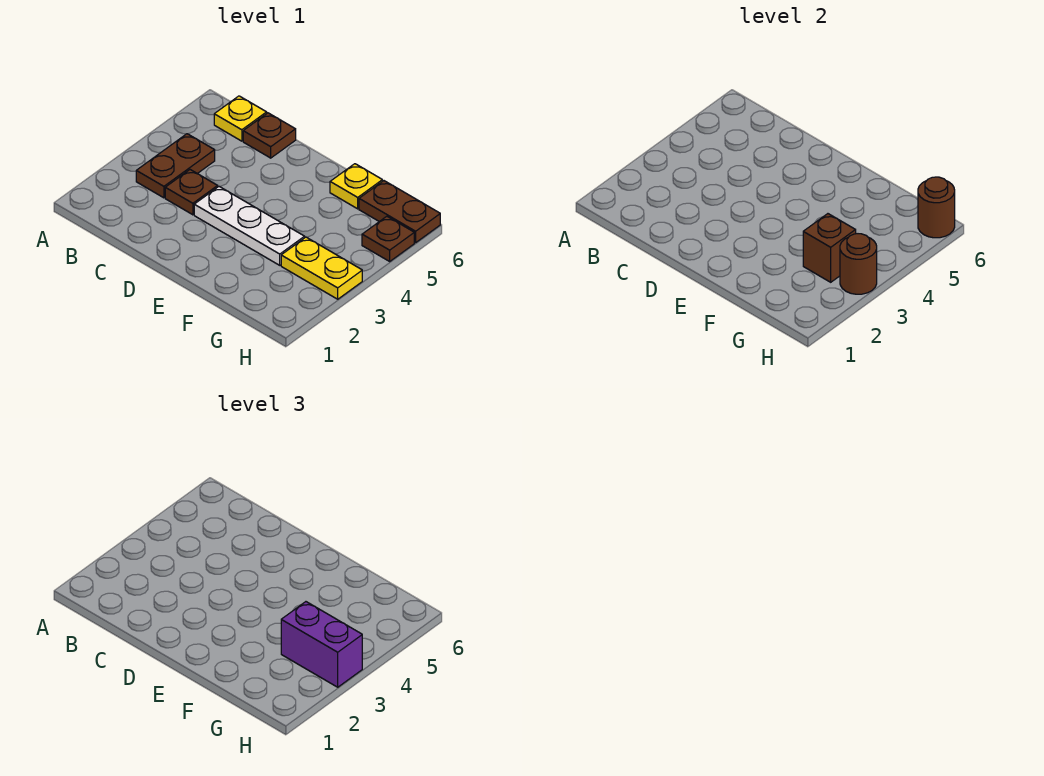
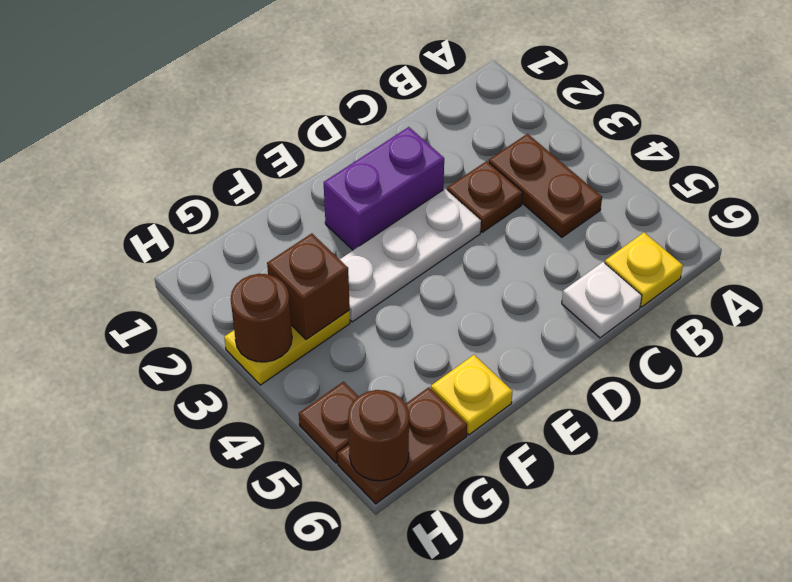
brown 1x1 plate [243,113,296,158] -> white 1x1 plate [562,262,642,338]
purple 1x2 brick [281,602,362,687] -> purple 1x2 brick moved to [324,127,444,250]

